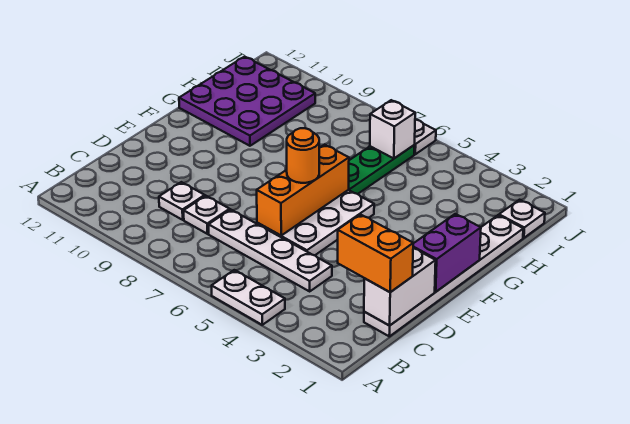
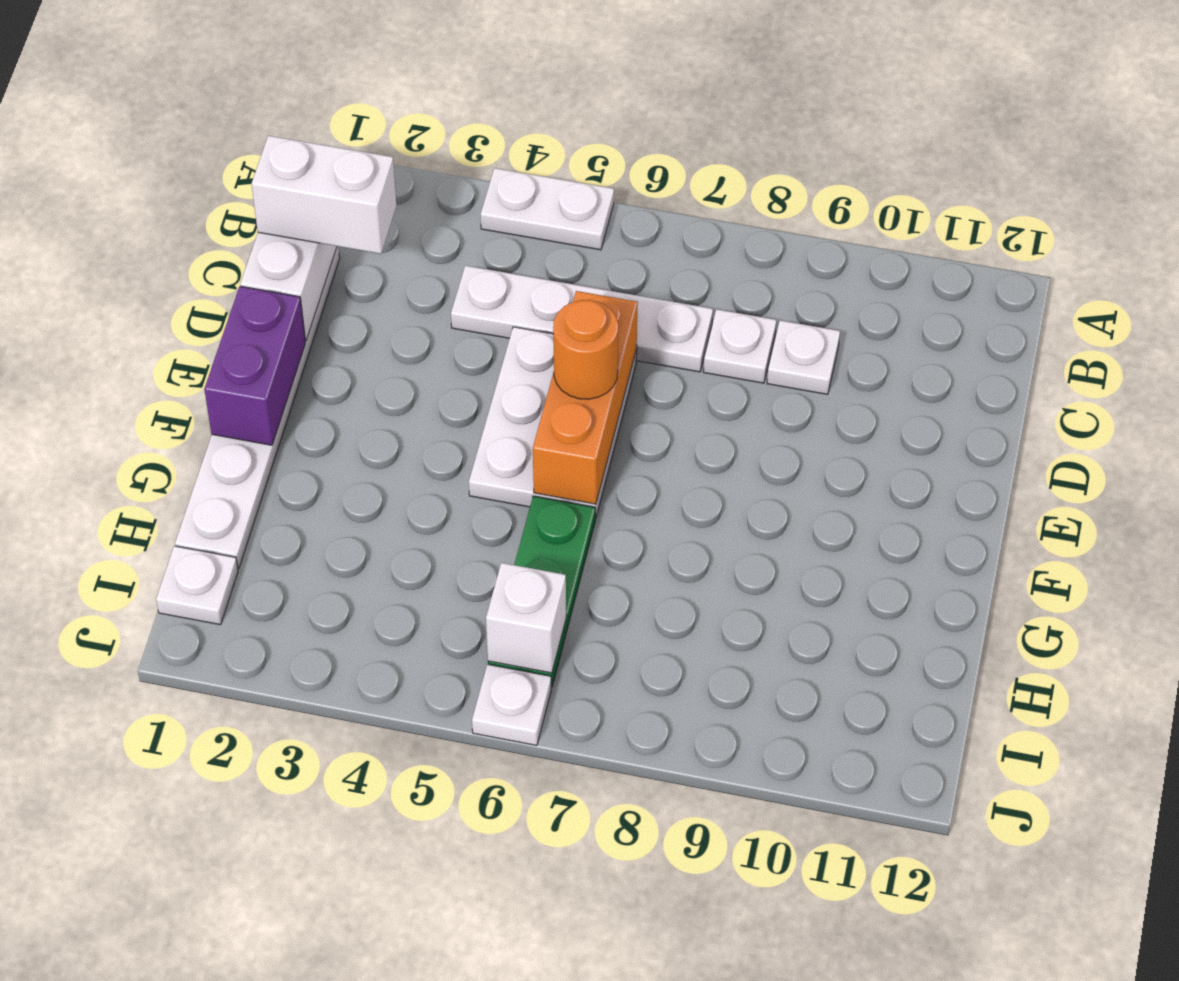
orange 1x2 brick [338,214,413,292] -> white 1x2 brick [252,136,396,254]
purple 3x3 plate [179,57,315,146] -> none

